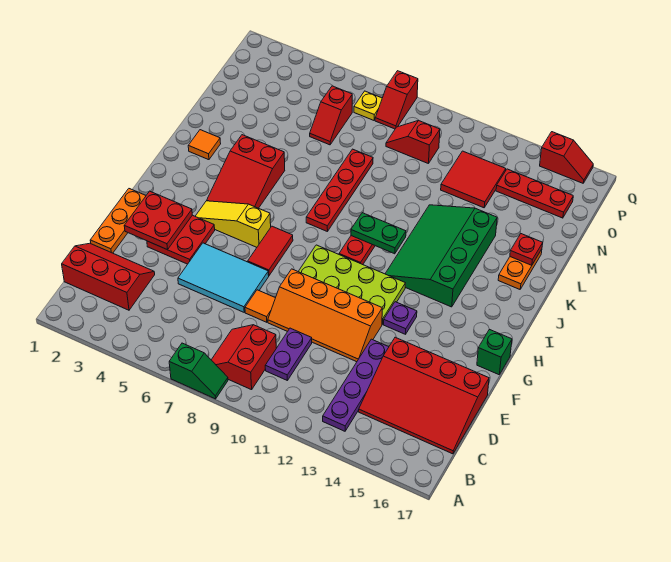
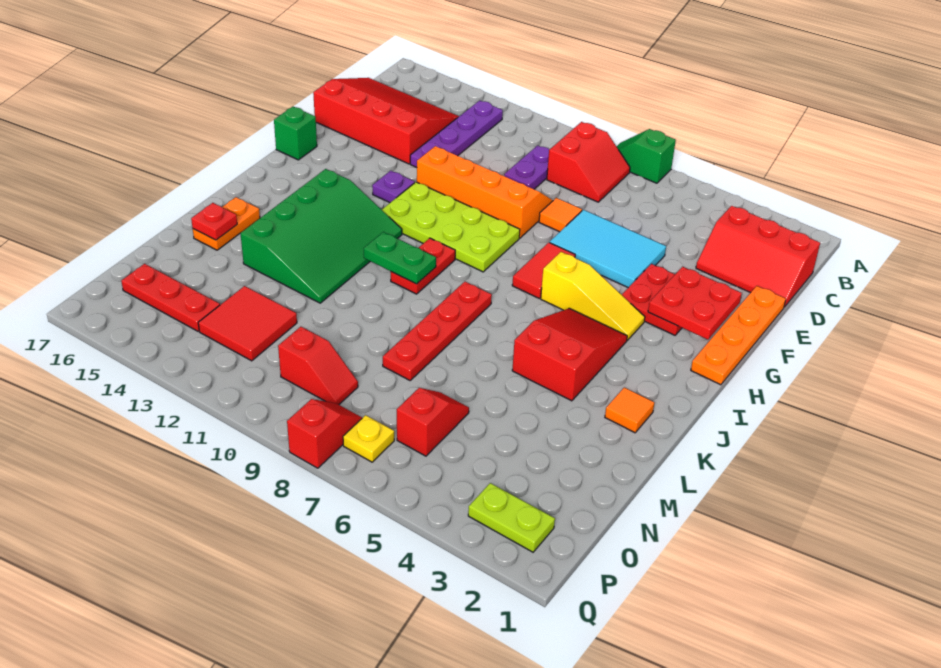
orange 1x3 plate [90,189,146,253] -> orange 1x4 plate [691,286,786,385]
none -> lime 1x2 plate [468,483,555,552]
red 1x2 slope [540,132,593,183] -> none

